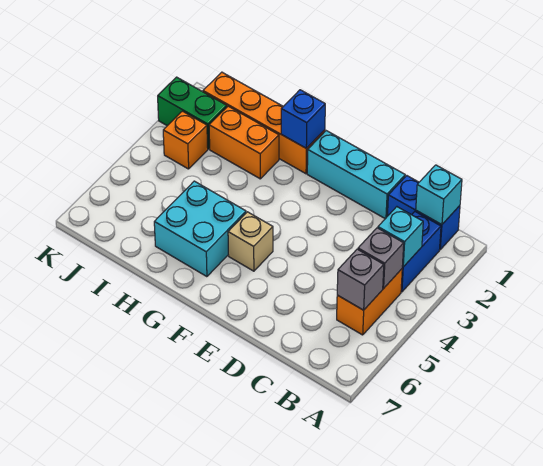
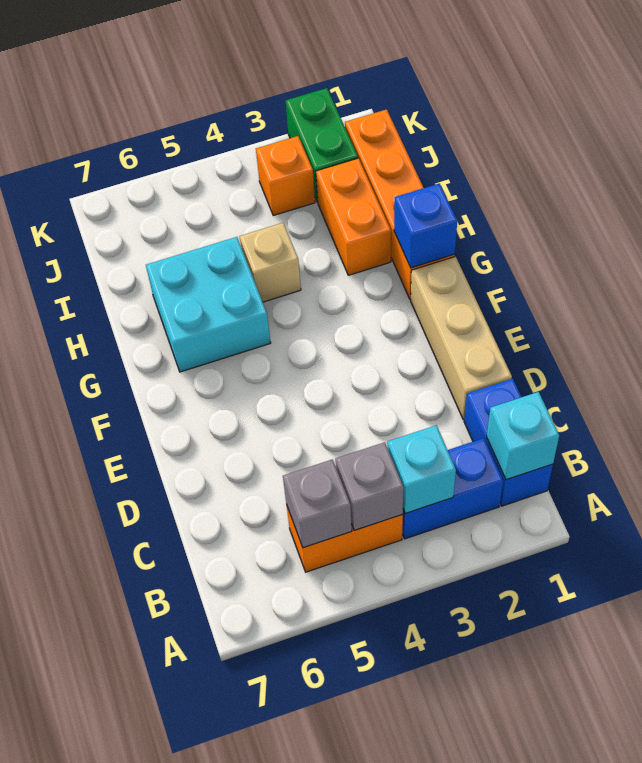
cyan 1x3 brick [307,131,405,219] -> tan 1x3 brick [411,257,512,420]
tan 1x1 brick [228,212,273,271] -> tan 1x1 brick moved to [239,223,301,302]

